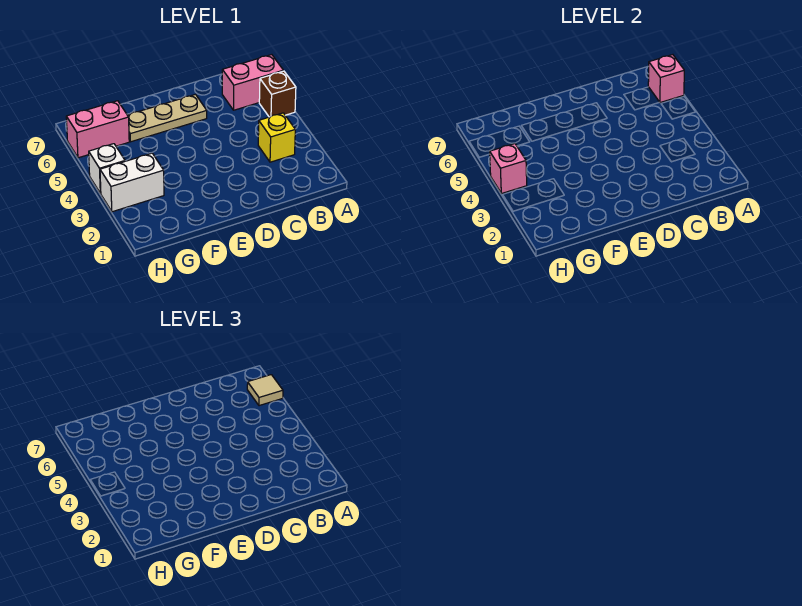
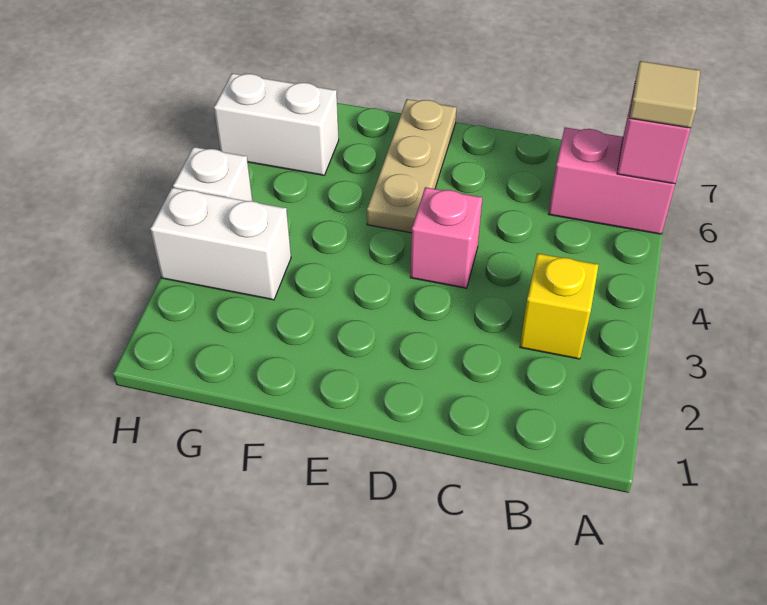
brown 1x1 brick [259,71,296,117] -> none
tan 1x3 plate [128,94,207,142] -> tan 1x3 plate turned to [367,99,457,233]
pink 1x2 brick [66,101,129,158] -> white 1x2 brick [214,73,339,175]
pink 1x1 brick [490,144,527,194] -> pink 1x1 brick moved to [410,187,482,288]

